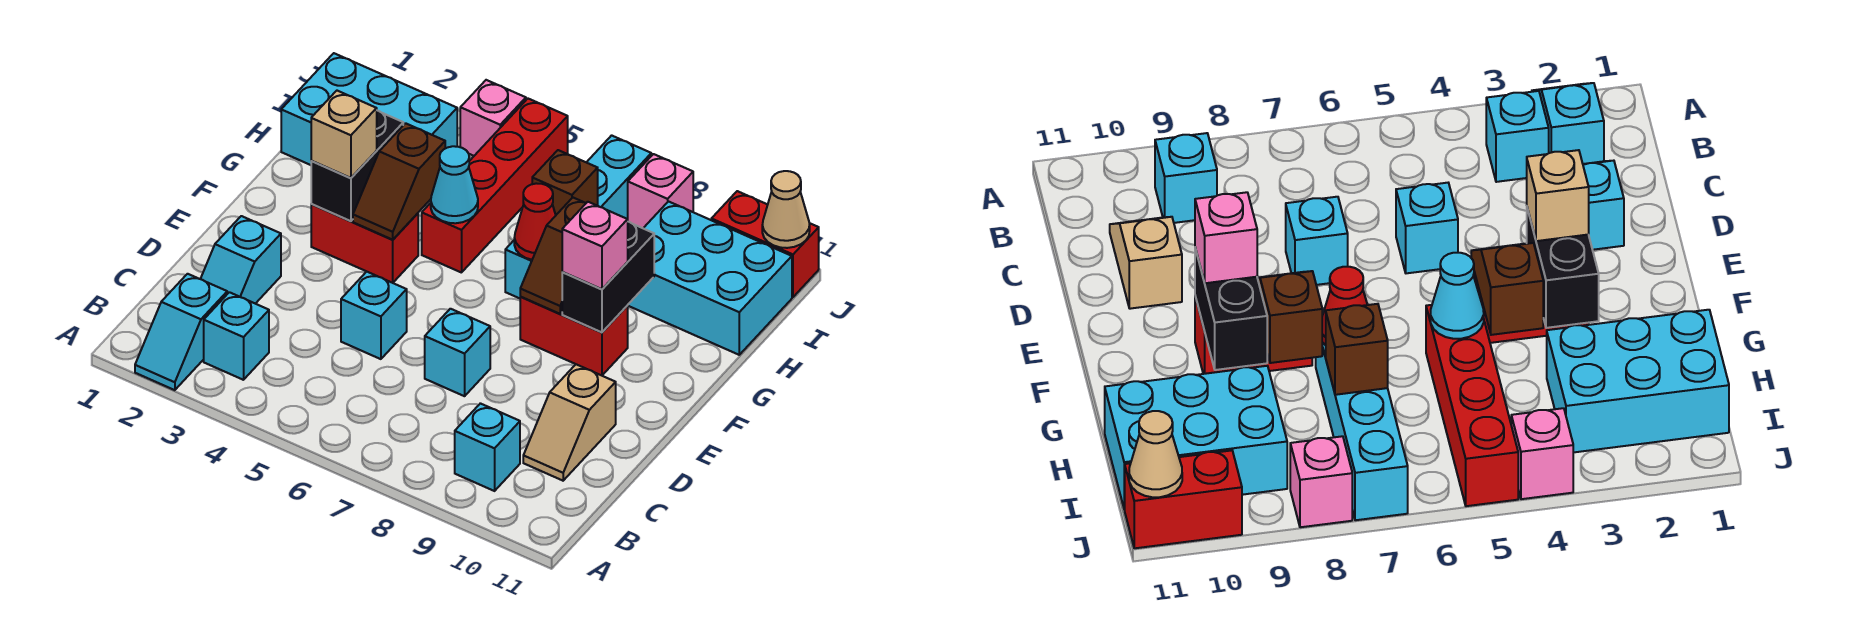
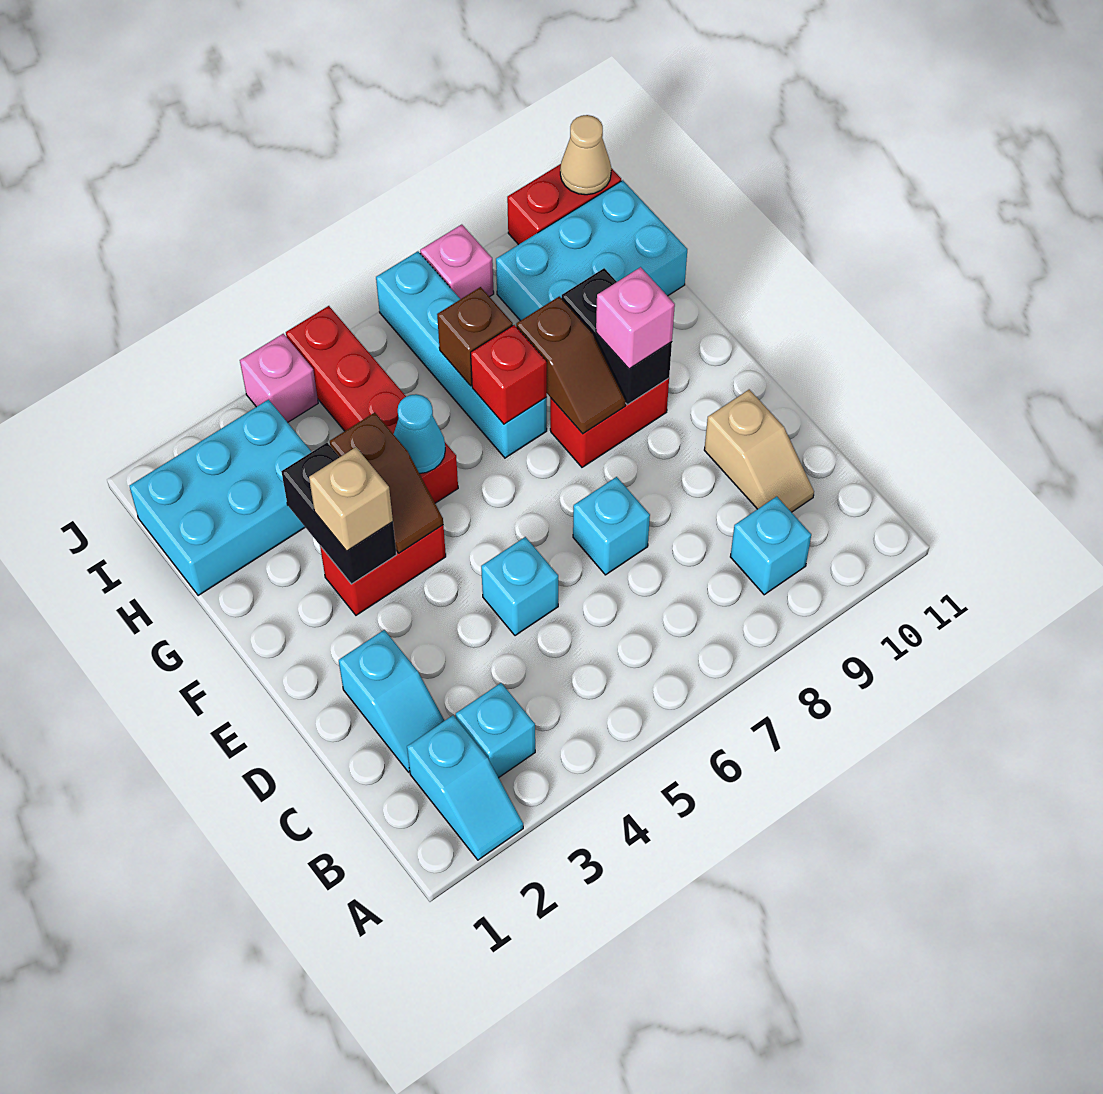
red 1x1 cone [514,183,556,260] -> red 1x1 brick [471,325,547,424]

